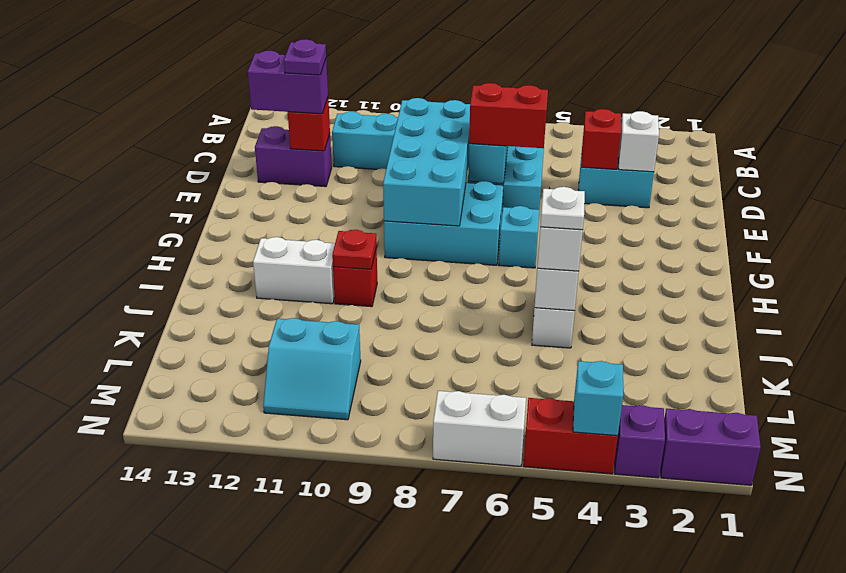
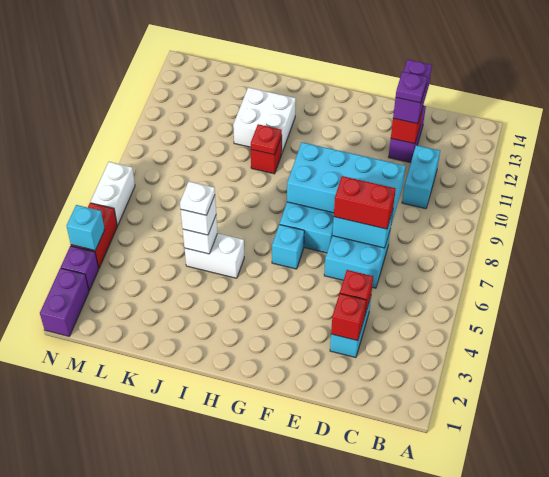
white 1x1 brick [618,111,659,172] -> red 1x1 brick [331,293,366,341]
red 1x2 brick [469,83,548,148] -> red 1x2 brick turned to [334,176,396,229]
white 1x2 brick [253,237,335,304] -> white 2x2 brick [233,88,296,154]
cyan 2x2 slope [263,318,361,420] -> none

